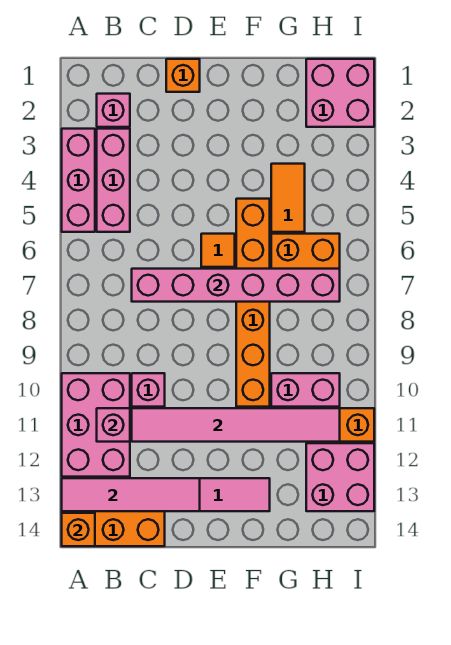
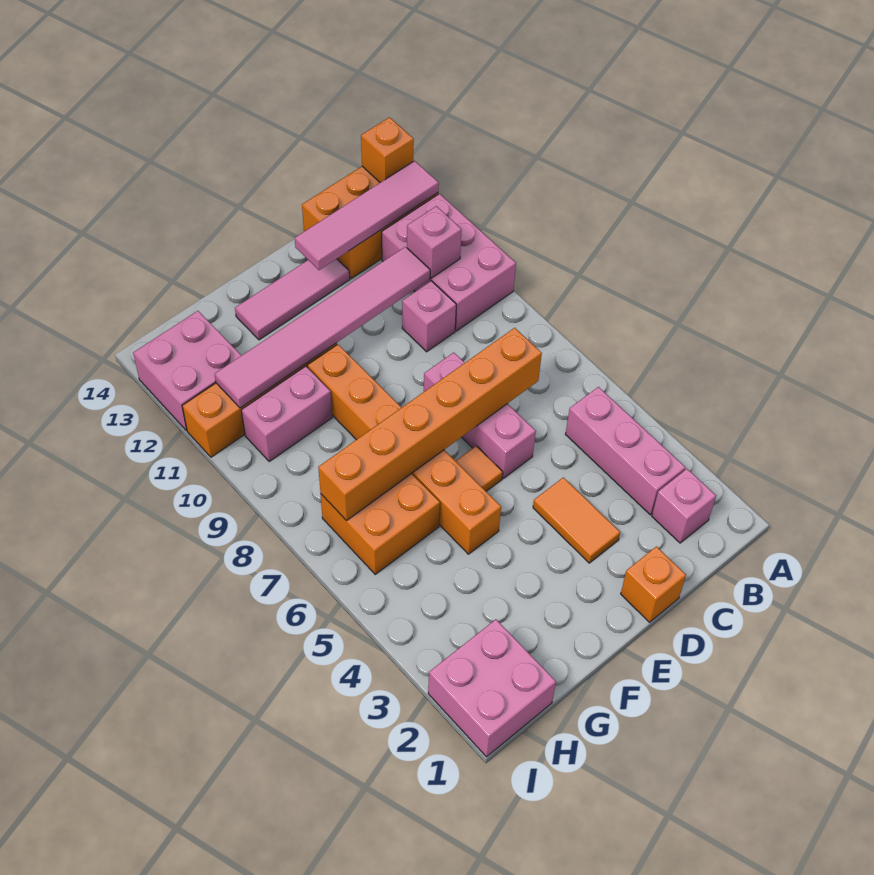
pink 1x3 brick [62,129,95,232] -> pink 1x3 brick moved to [424,352,536,478]
pink 1x6 brick [132,269,340,302] -> orange 1x6 brick [318,328,542,521]
orange 1x2 tile [271,164,305,232] -> orange 1x2 tile moved to [533,477,620,563]

